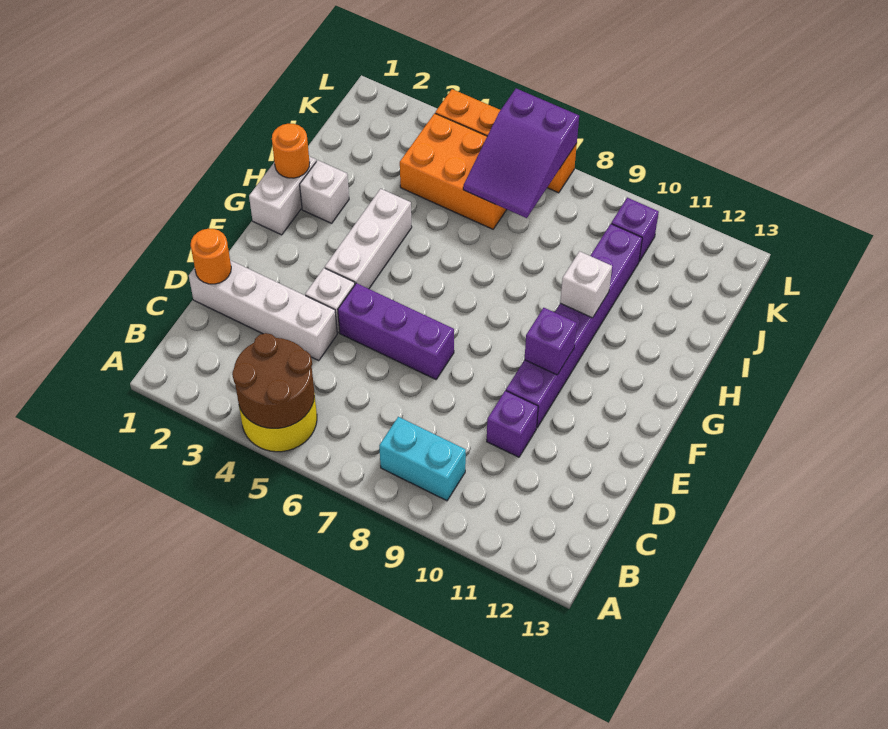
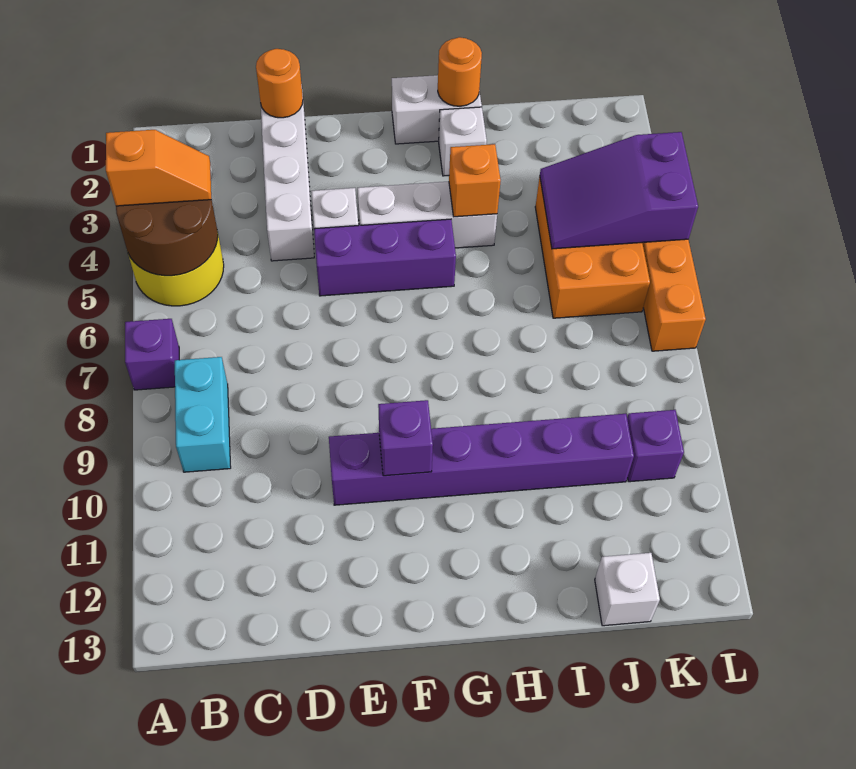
none -> orange 1x2 slope [106,130,211,206]
purple 1x1 brick [487,391,538,457] -> purple 1x1 brick moved to [125,319,179,390]
purple 1x3 brick [338,283,454,379] -> purple 1x3 brick turned to [314,219,456,296]
none -> orange 1x1 brick [449,144,501,217]
white 1x1 brick [560,251,612,318] -> white 1x1 brick moved to [595,553,660,626]
purple 2x3 slope [463,89,579,218] -> purple 2x3 slope moved to [540,132,698,249]

